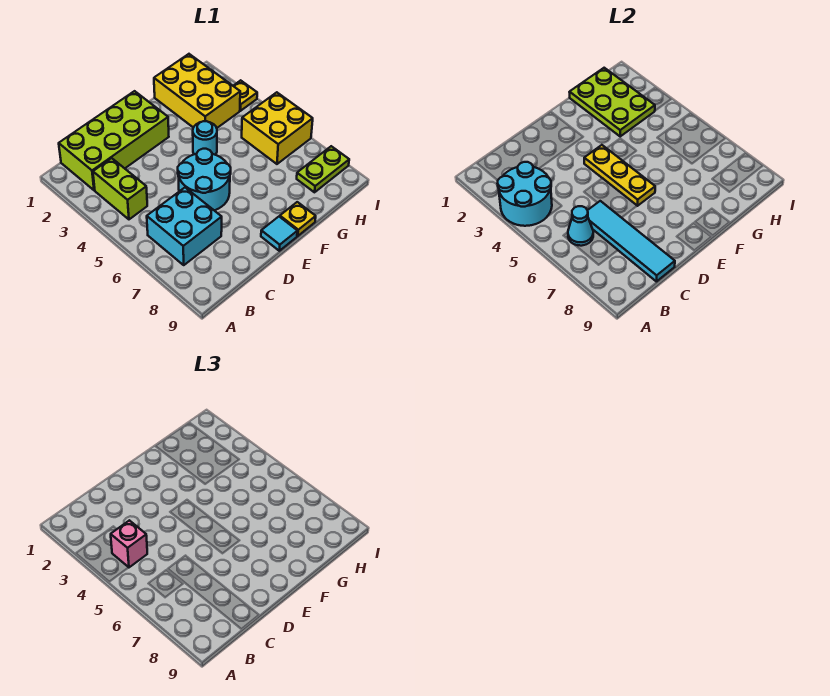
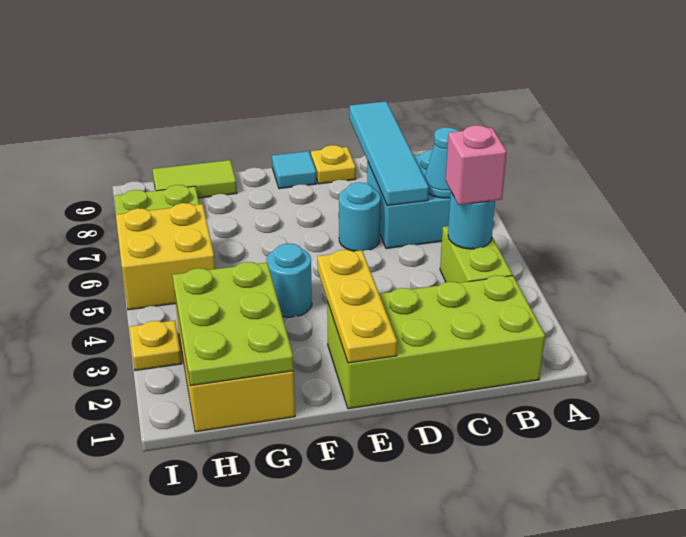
cyan 2x2 round brick [498,162,552,226] -> cyan 1x1 round brick [448,192,495,249]
cyan 2x2 round brick [178,149,231,210] -> cyan 1x1 round brick [339,182,381,251]
yellow 1x3 plate [584,145,655,206] -> yellow 1x3 plate moved to [318,250,397,363]
yellow 1x1 plate [280,202,316,236] -> yellow 1x1 plate moved to [311,145,356,184]
none -> lime 1x2 tile [153,160,237,198]

